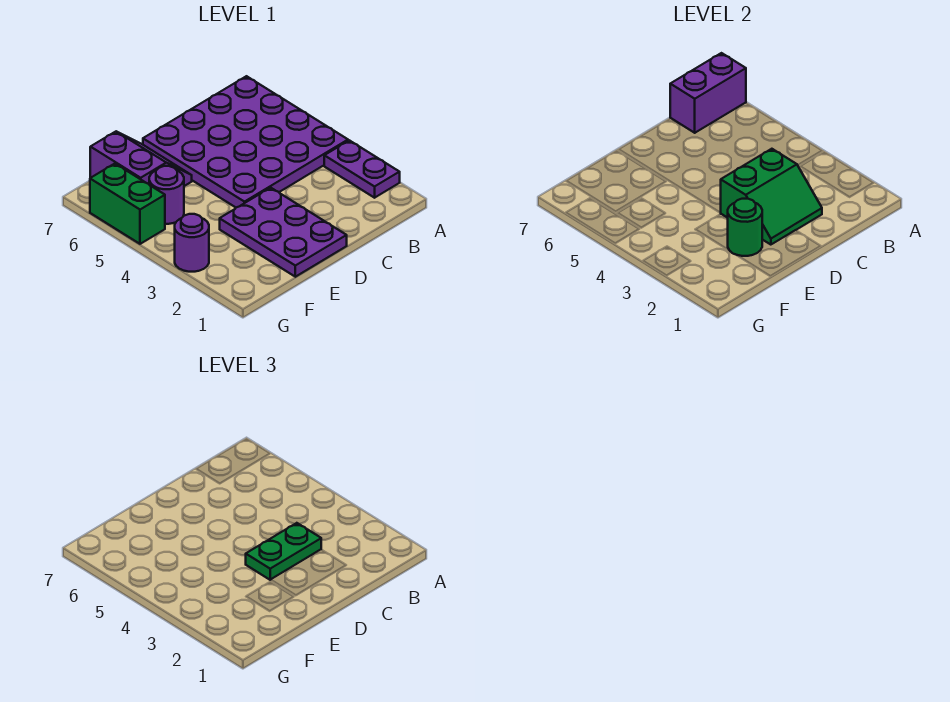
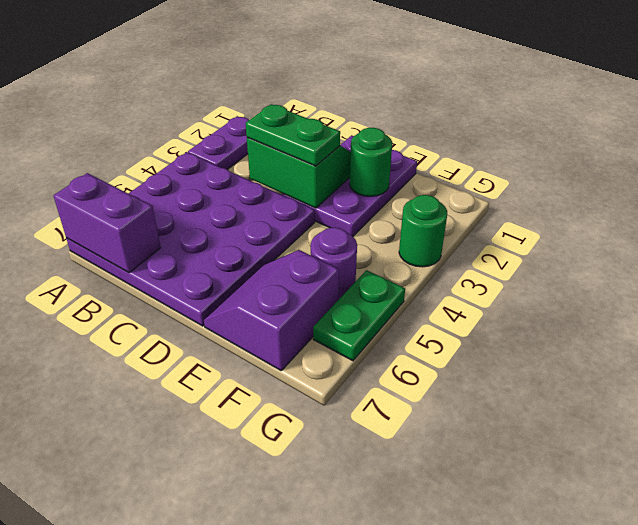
purple 1x1 round brick [175,214,209,272] -> green 1x1 round brick [399,195,447,267]
green 1x2 brick [90,164,165,244] -> green 1x2 plate [313,270,405,361]

